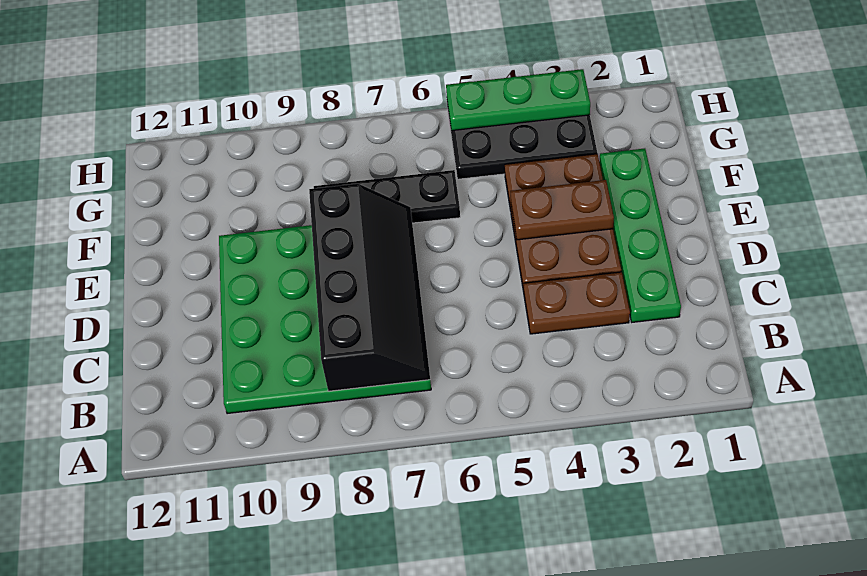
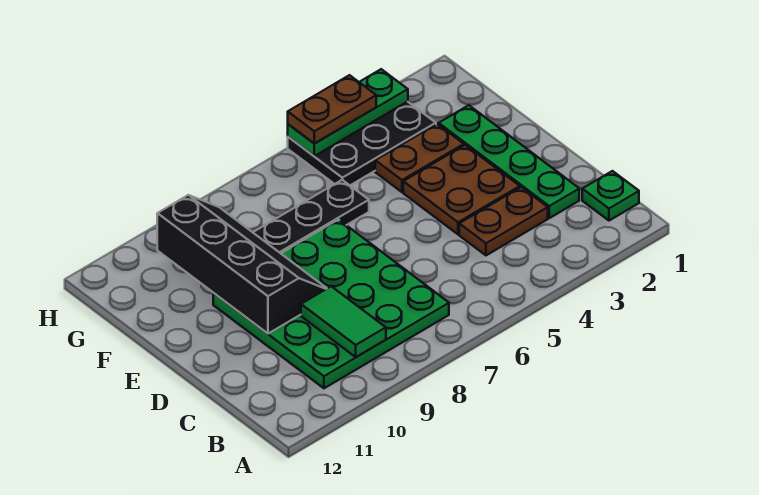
none -> green 1x1 plate [582,171,639,221]
black 2x4 slope [309,184,430,391] -> black 2x4 slope moved to [157,195,327,334]
none -> green 1x2 tile [301,286,386,357]
brown 1x2 plate [510,180,614,240] -> brown 1x2 plate moved to [288,75,376,144]

